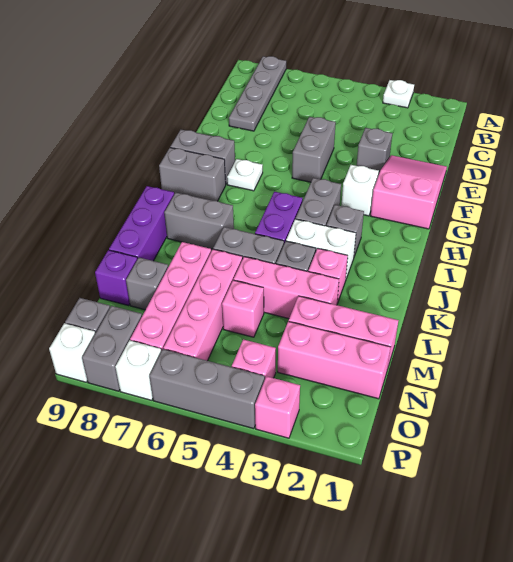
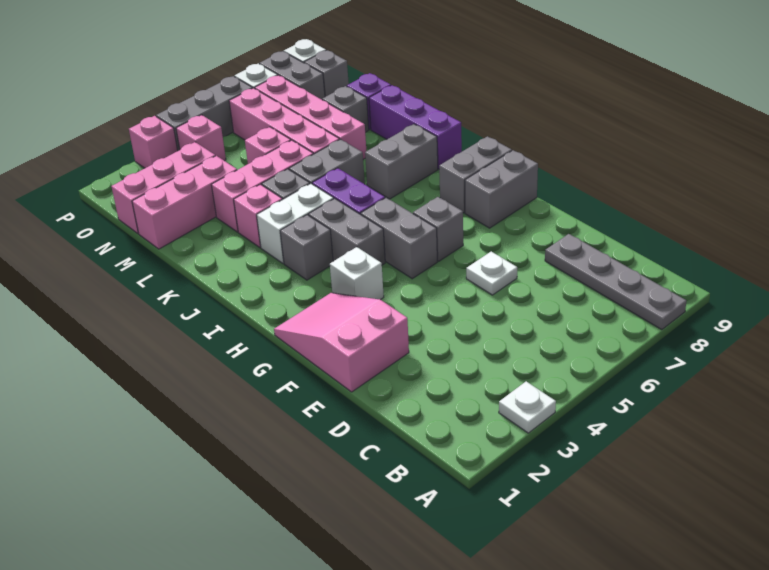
pink 2x3 slope [371,155,447,229] -> pink 2x3 slope turned to [274,293,409,392]
grey 1x1 brick [357,128,393,175] -> grey 1x1 brick moved to [413,197,463,261]
grey 1x2 brick [292,117,336,182] -> grey 1x2 brick moved to [361,197,437,279]
white 1x1 plate [227,159,263,191] -> white 1x1 plate moved to [466,252,517,295]

